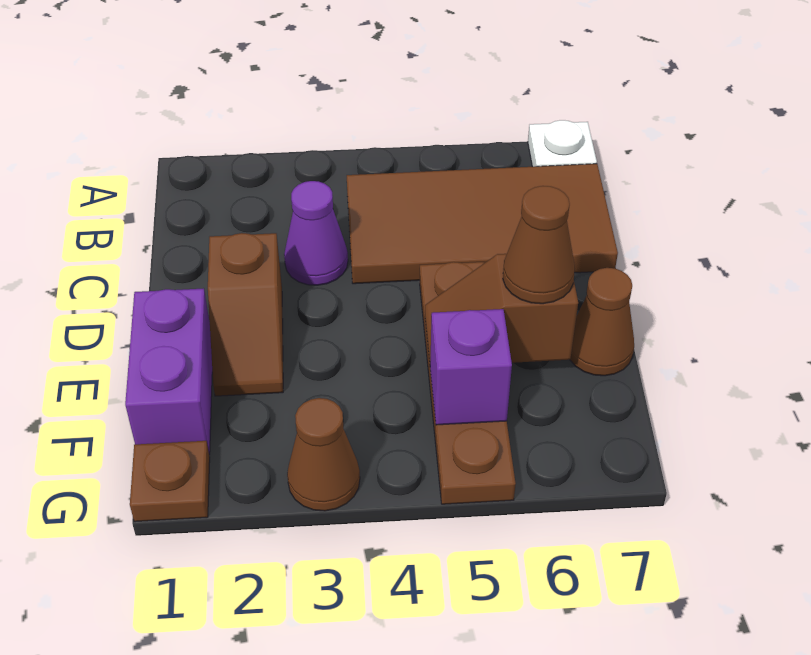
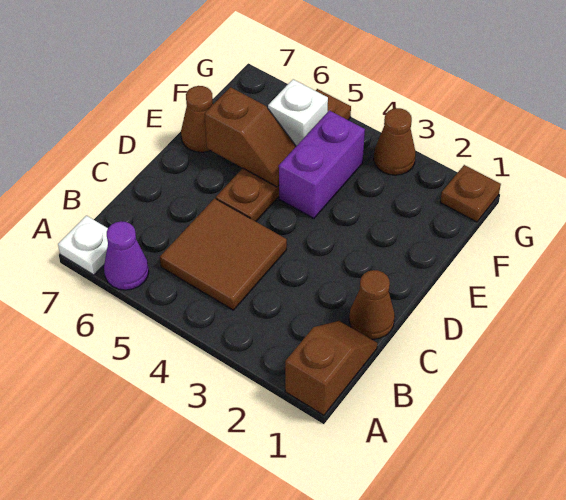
brown 2x4 tile [347,164,618,284] -> brown 2x2 tile [160,198,287,310]
purple 1x1 cone [284,181,348,285] -> purple 1x1 cone moved to [104,221,149,290]
brown 1x2 slope [208,233,283,396] -> brown 1x2 slope moved to [285,321,377,415]
purple 1x2 brick [125,288,212,455] -> purple 1x2 brick moved to [279,111,365,218]
brown 1x1 cone [503,186,575,304] -> brown 1x1 cone moved to [349,270,395,339]
purple 1x1 brick [430,309,512,425] -> white 1x1 brick [268,79,328,146]

